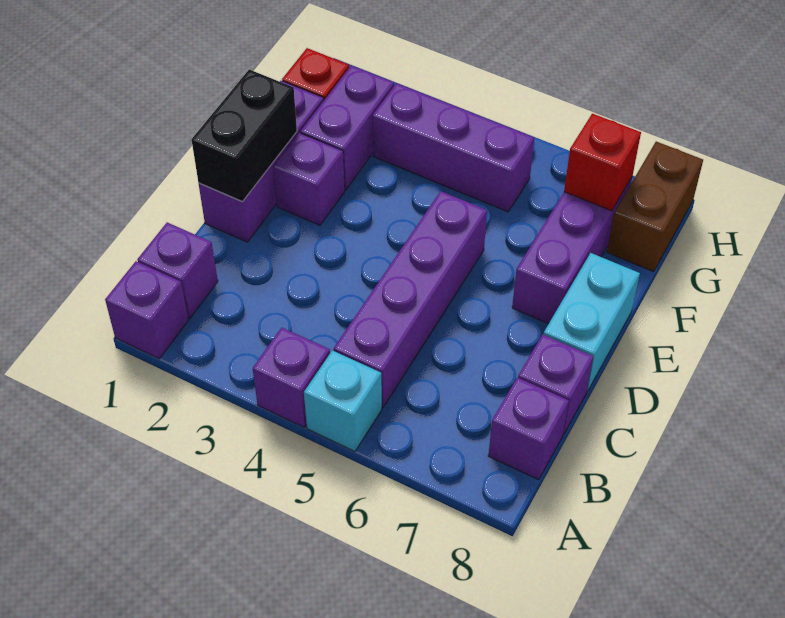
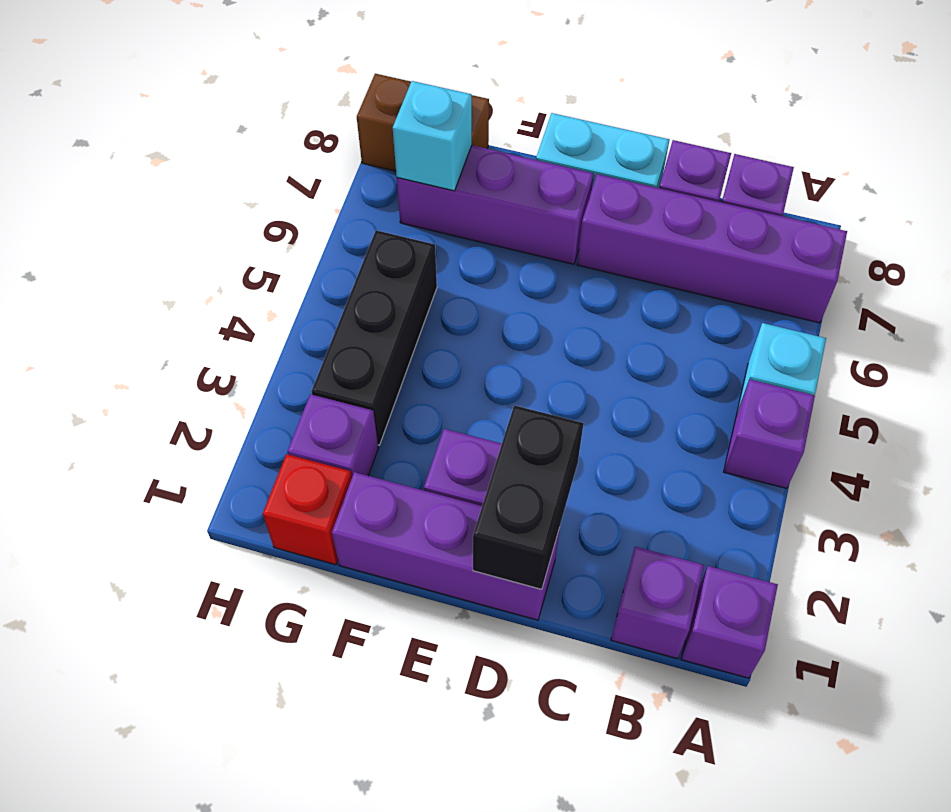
purple 1x4 brick [334,191,487,408] -> purple 1x4 brick moved to [577,174,847,323]
black 1x2 brick [192,69,297,202] -> black 1x2 brick turned to [473,405,584,589]
purple 1x2 brick [301,66,394,190] -> purple 1x1 brick [288,394,378,476]
purple 1x3 brick [372,83,534,212] -> black 1x3 brick [311,230,437,445]
red 1x1 brick [564,114,641,211] -> cyan 1x1 brick [393,81,472,191]

